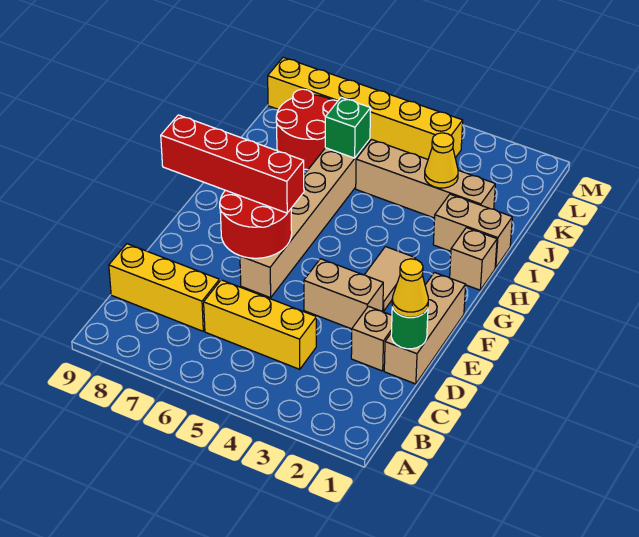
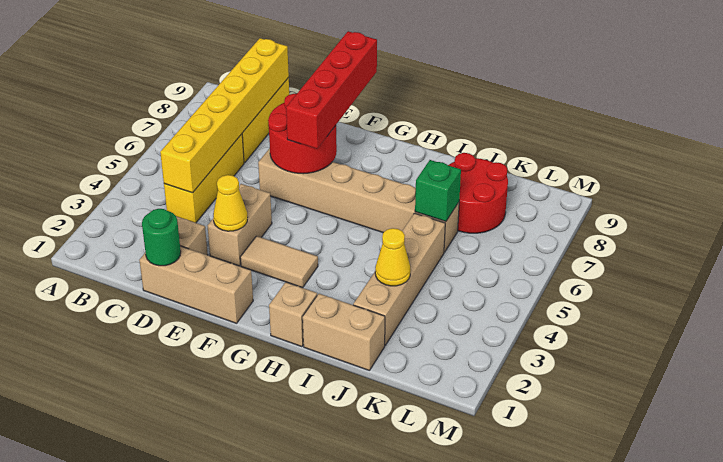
yellow 1x1 cone [392,259,428,317] -> yellow 1x1 cone moved to [213,175,247,231]
tan 1x2 brick [433,194,512,268] -> tan 1x2 brick turned to [303,294,385,370]
yellow 1x6 brick [268,57,463,159] -> yellow 1x6 brick moved to [160,38,289,193]

